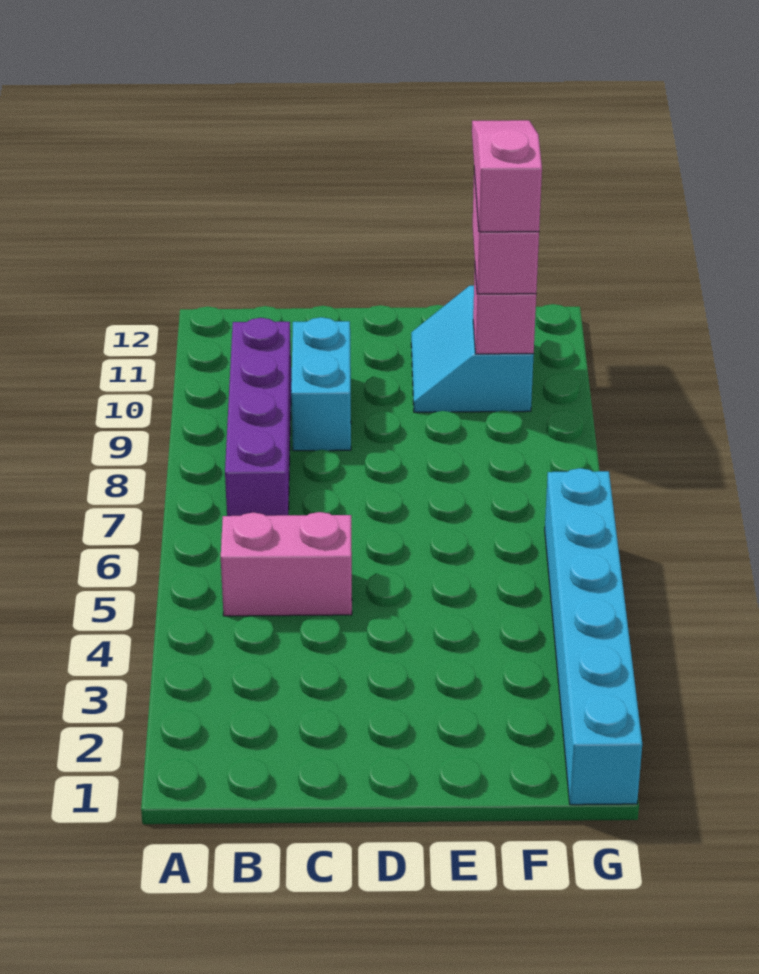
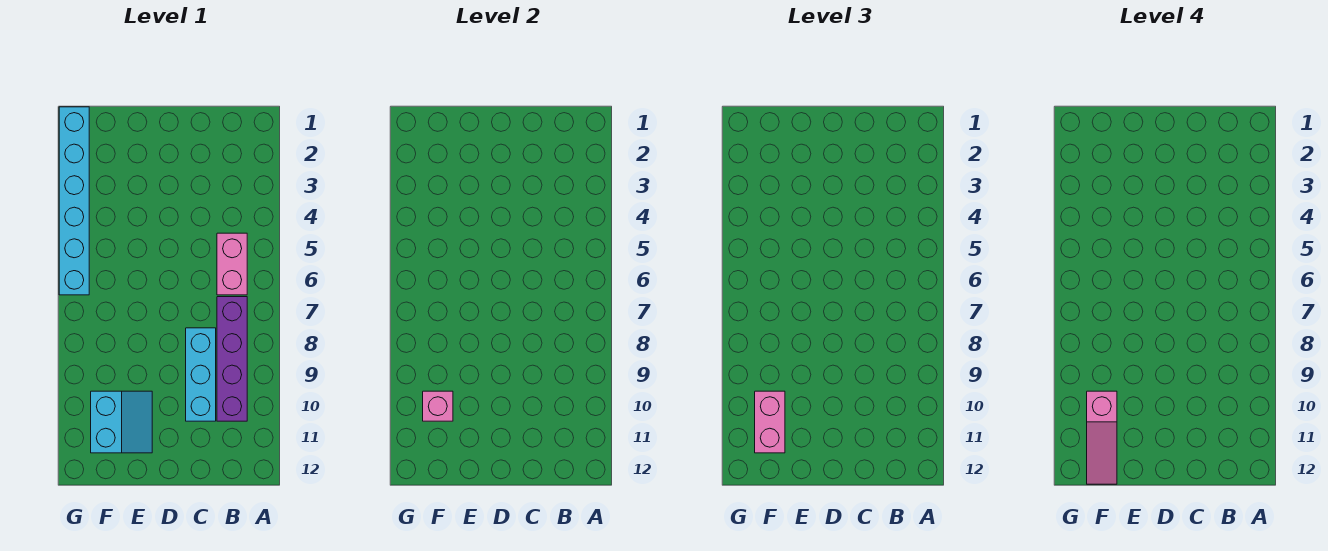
pink 1x2 brick [221,512,352,616] -> pink 1x2 brick turned to [217,233,247,295]
cyan 1x2 brick [291,317,351,451] -> cyan 1x3 brick [186,328,216,421]

